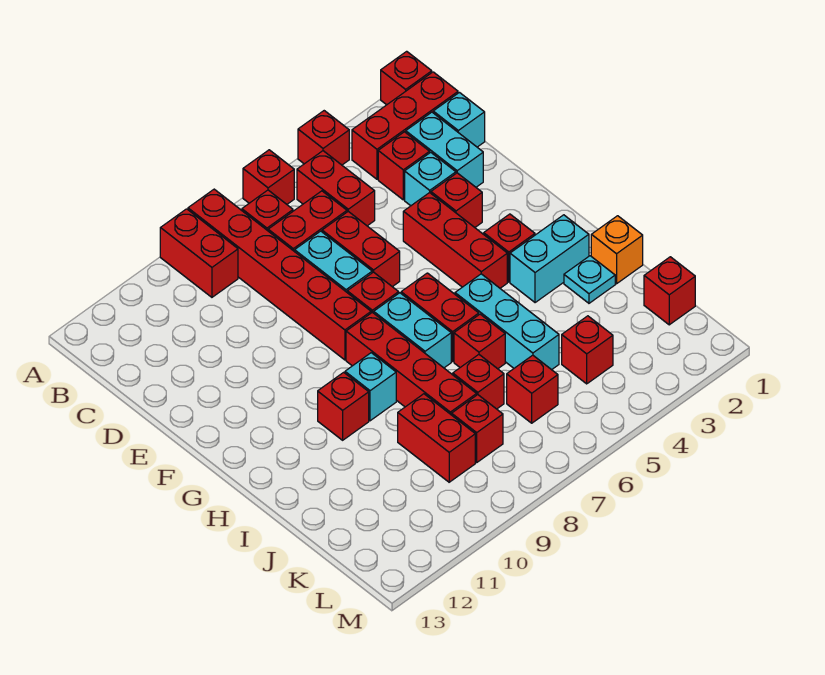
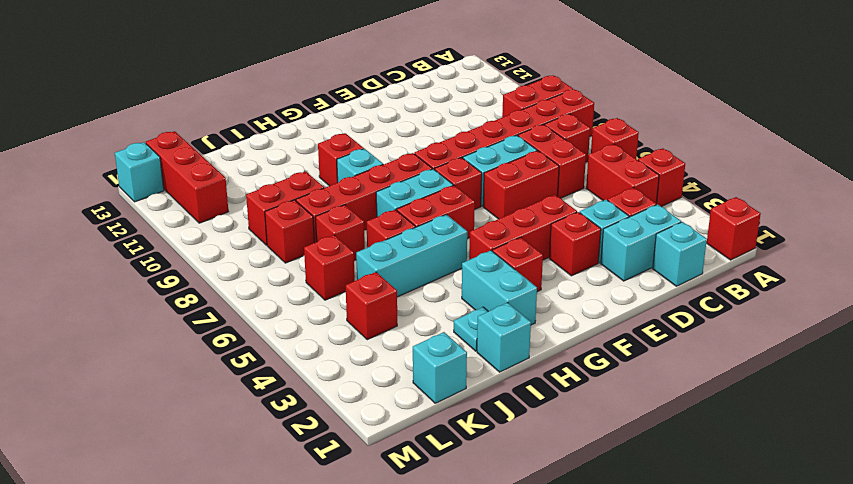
red 1x3 brick [352,72,458,179] -> red 1x3 brick moved to [146,131,229,223]
red 1x2 brick [297,151,375,226] -> red 1x2 brick turned to [586,144,659,203]
orange 1x1 brick [591,216,643,284] -> cyan 1x1 brick [477,303,531,372]
red 1x1 brick [644,257,695,325] -> cyan 1x1 brick [413,332,467,403]
none -> cyan 1x1 brick [115,142,164,202]

